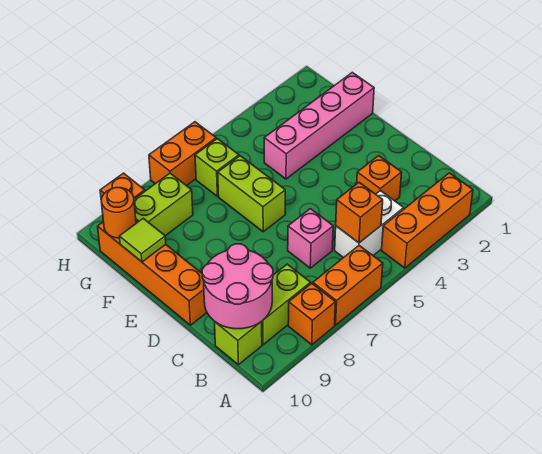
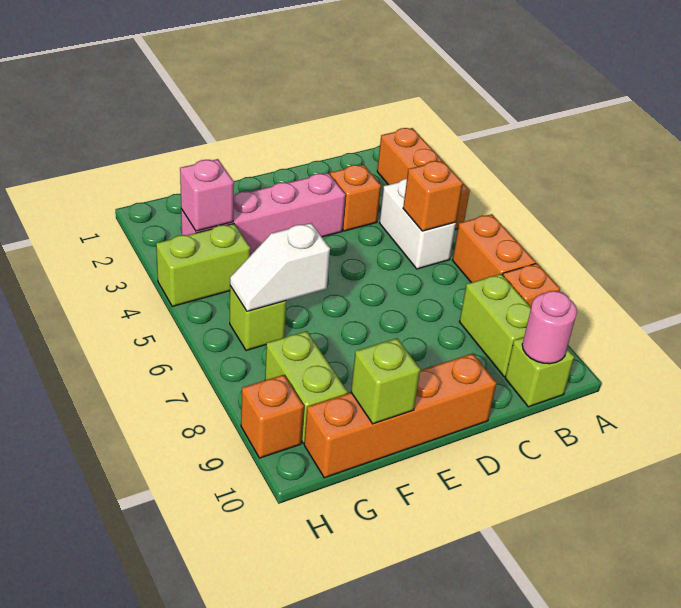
pink 2x2 round brick [202,244,273,329] -> pink 1x1 round brick [522,291,577,364]
pink 1x1 brick [288,209,333,268] -> pink 1x1 brick moved to [180,159,234,231]
lime 1x2 brick [218,156,285,232] -> lime 1x2 brick moved to [156,224,250,306]
pink 1x4 brick [264,72,374,179] -> pink 1x4 brick turned to [181,173,346,256]
none -> white 1x2 slope [230,223,330,311]
lime 1x1 tile [119,218,166,262] -> lime 1x1 brick [351,338,420,424]
orange 1x1 round brick [101,188,136,238] -> none
orange 1x2 brick [149,122,216,186] -> none

